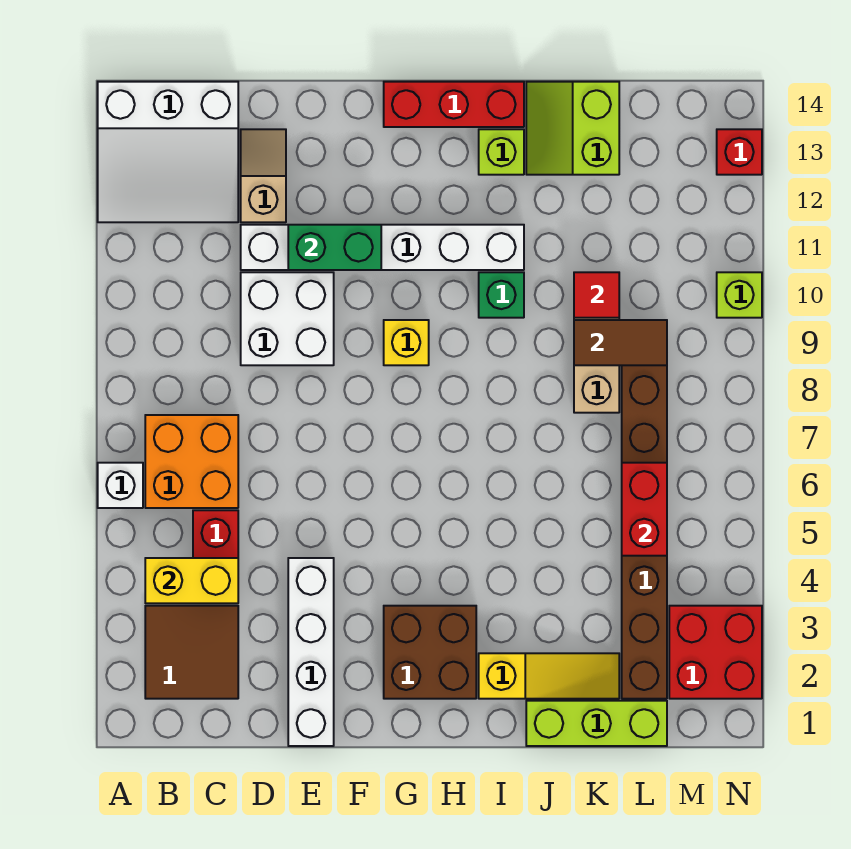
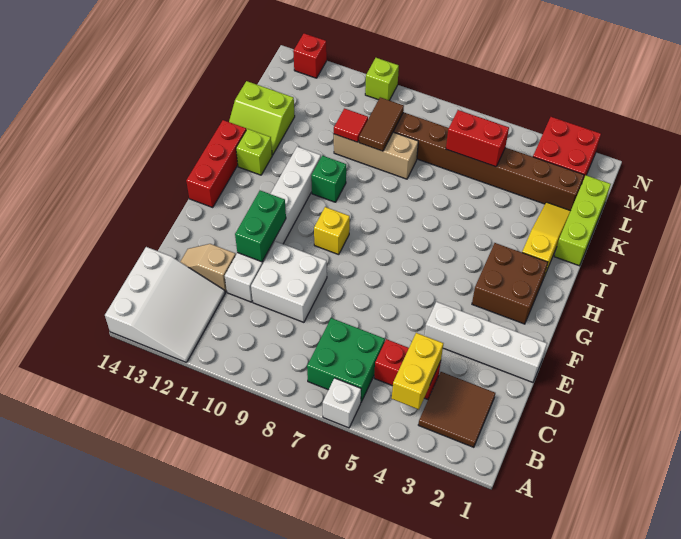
orange 2x2 brick [145,415,238,508] -> green 2x2 brick [307,318,385,402]

